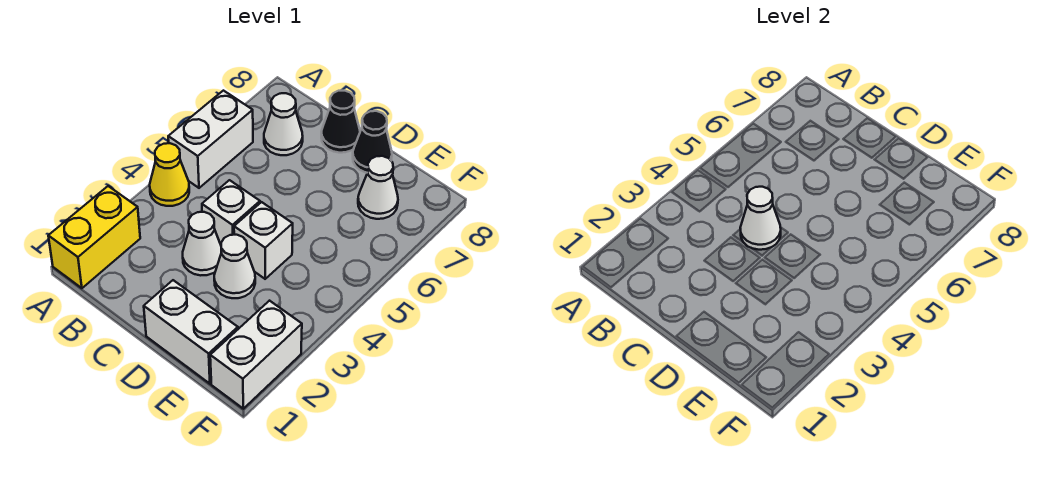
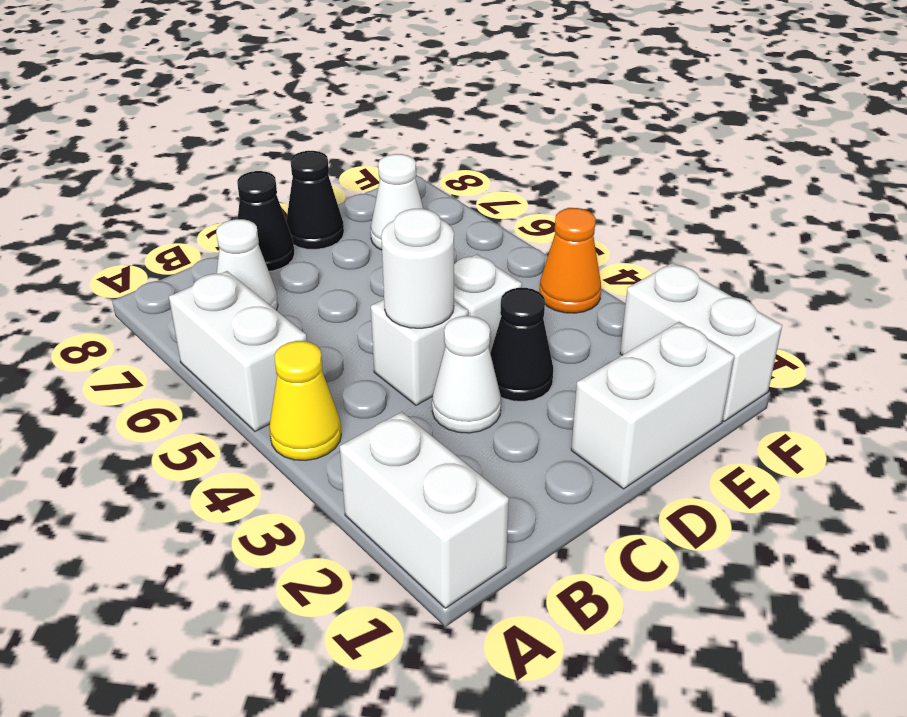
yellow 1x2 brick [48,186,140,288] -> white 1x2 brick [340,412,509,608]
white 1x1 cone [740,187,781,250] -> white 1x1 round brick [381,209,454,328]
white 1x1 cone [214,235,255,298] -> black 1x1 cone [490,288,553,402]
none -> orange 1x1 cone [540,208,601,313]

